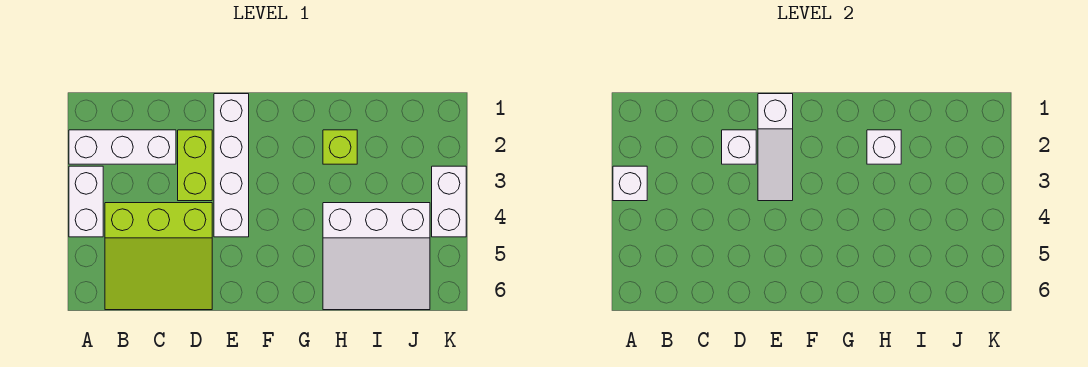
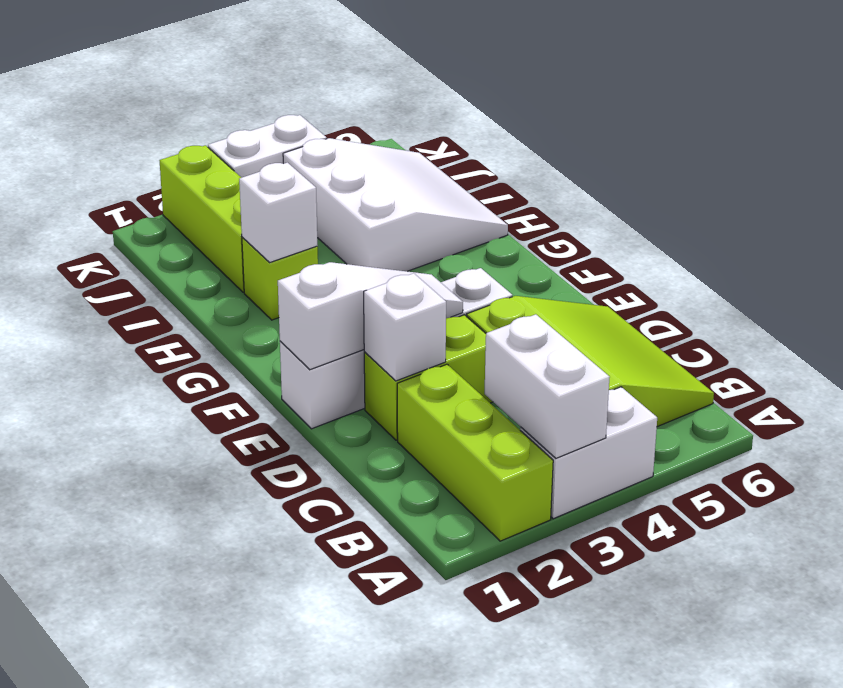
white 1x3 brick [69,130,176,164] -> lime 1x3 brick [397,364,553,541]
white 1x1 brick [613,166,647,201] -> white 1x2 brick [485,314,610,458]
none -> lime 1x3 brick [159,145,244,292]

